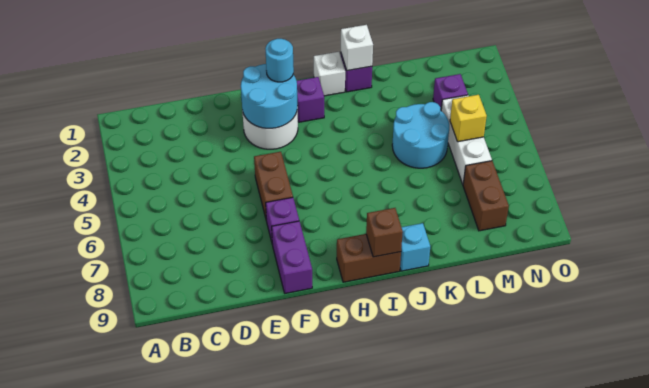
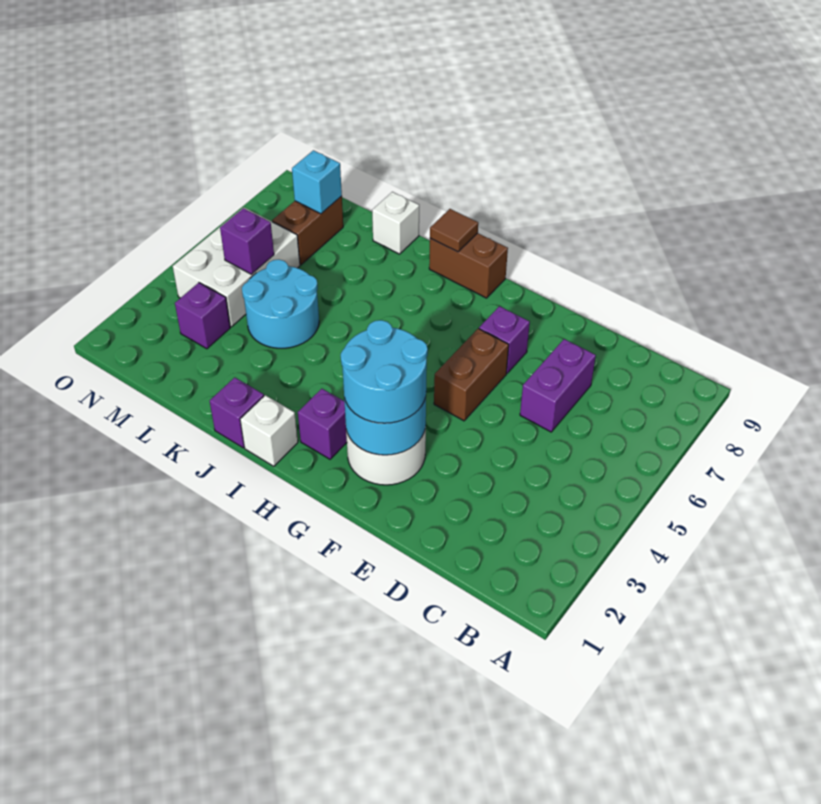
purple 1x2 brick [272,221,312,293] -> purple 1x2 brick moved to [520,339,596,432]
cyan 1x1 round brick [265,39,294,82] -> cyan 2x2 round brick [341,320,428,423]
brown 1x1 brick [366,208,403,257] -> brown 1x1 tile [430,209,478,252]
white 1x1 brick [341,25,373,71] -> white 1x1 brick moved to [372,192,419,254]
cyan 1x1 brick [400,223,430,271] -> cyan 1x1 brick moved to [292,150,342,214]
white 1x3 brick [441,95,492,184] -> white 2x3 brick [173,207,300,327]
yellow 1x1 brick [450,95,487,142] -> purple 1x1 brick [220,208,274,274]

